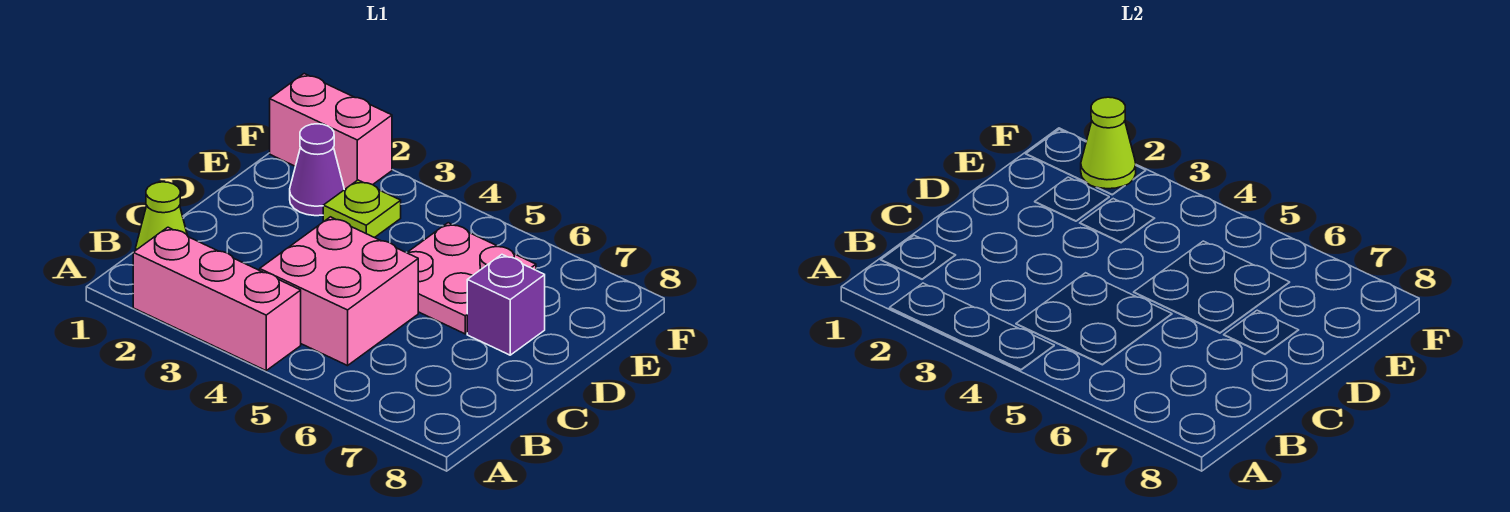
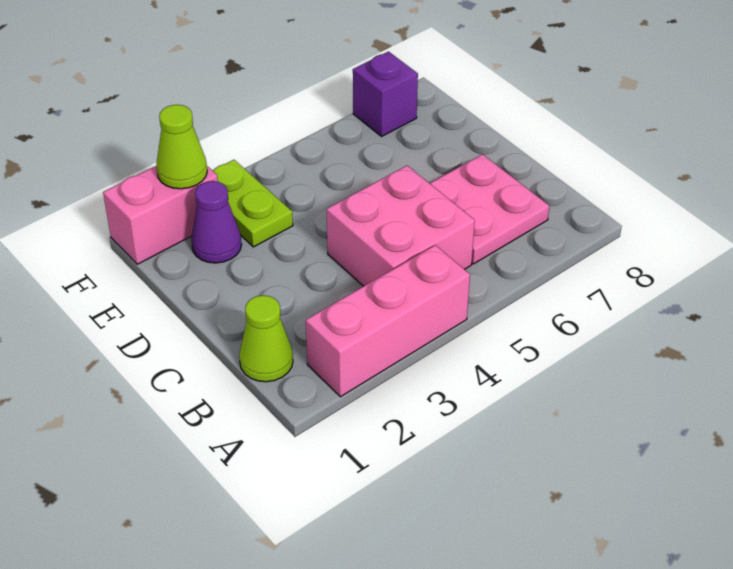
pink 2x2 plate [407,223,536,334] -> pink 2x2 plate moved to [430,154,549,264]
purple 1x1 brick [467,255,545,355] -> purple 1x1 brick moved to [353,52,418,136]
lime 1x1 plate [323,180,401,238] -> lime 1x2 plate [212,160,293,247]

